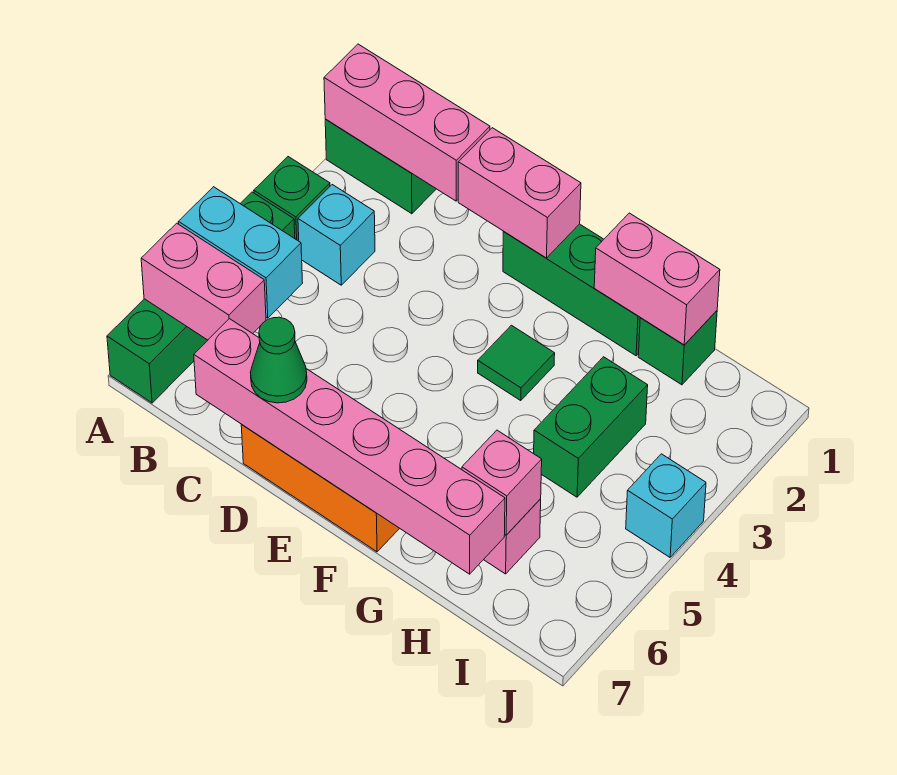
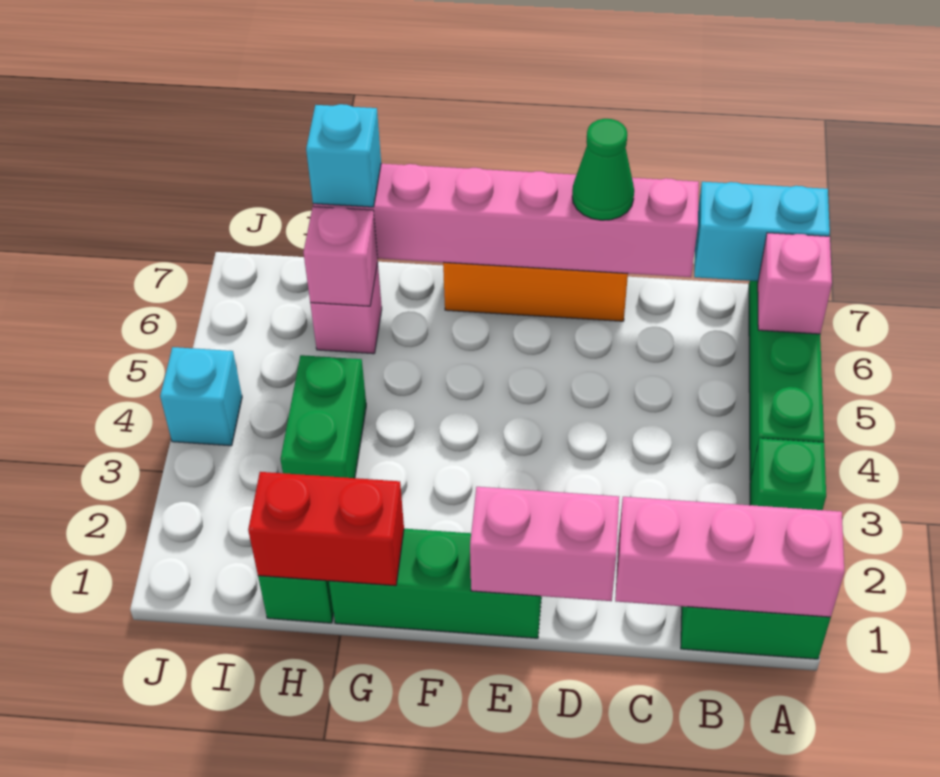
cyan 1x2 brick [178,187,303,318] -> cyan 1x2 brick moved to [694,182,830,281]
pink 1x2 brick [141,223,266,340] -> pink 1x1 brick [758,233,832,334]
cyan 1x1 brick [298,185,375,285] -> cyan 1x1 brick moved to [306,104,381,207]
green 1x1 tile [478,325,555,400] -> none
pink 1x2 brick [594,213,720,345] -> red 1x2 brick [248,472,404,586]

